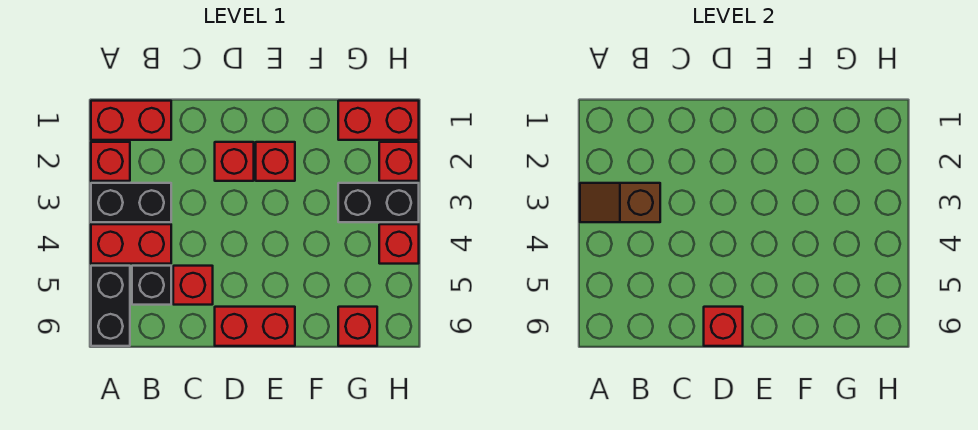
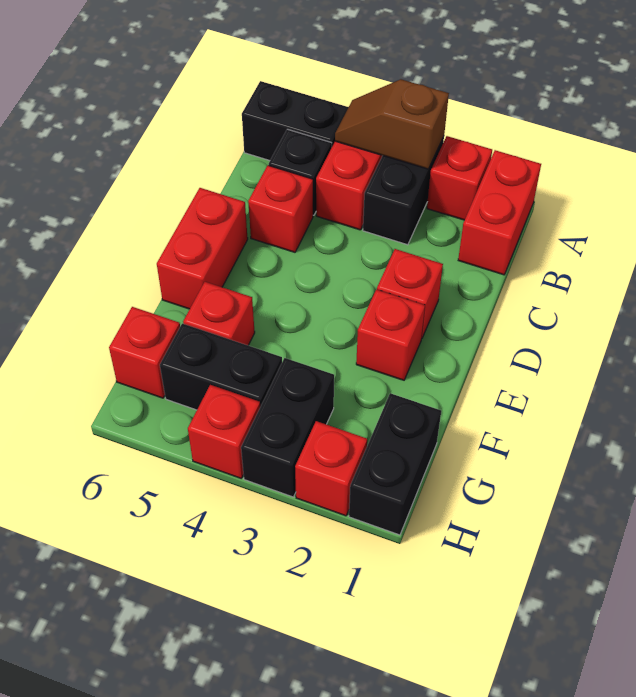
brown 1x2 slope [580,183,660,222] -> brown 1x2 slope turned to [335,79,449,169]
red 1x1 brick [704,307,743,346] -> red 1x1 brick moved to [183,282,255,345]
red 1x2 brick [338,101,419,140] -> black 1x2 brick [349,393,441,535]
none -> black 1x2 brick [160,324,282,410]

